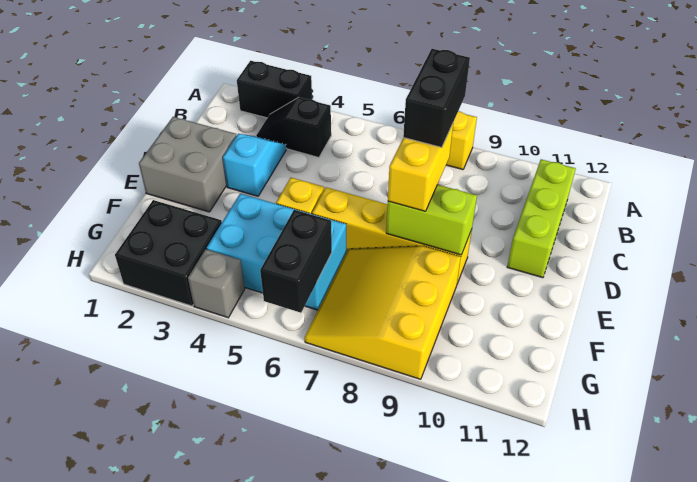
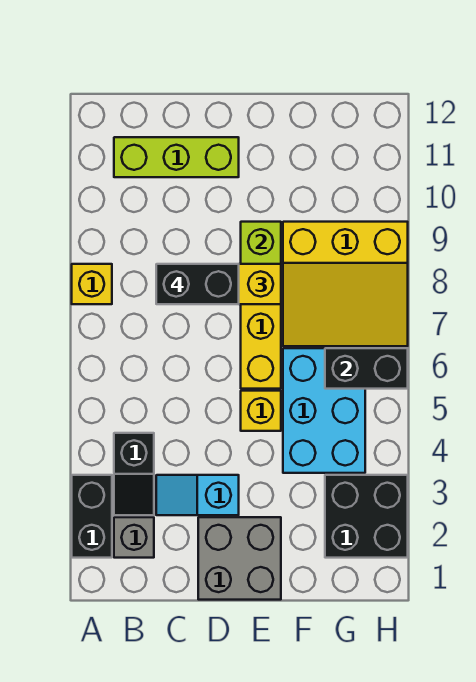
grey 1x1 brick [188,249,245,318] -> grey 1x1 brick moved to [114,517,154,558]

